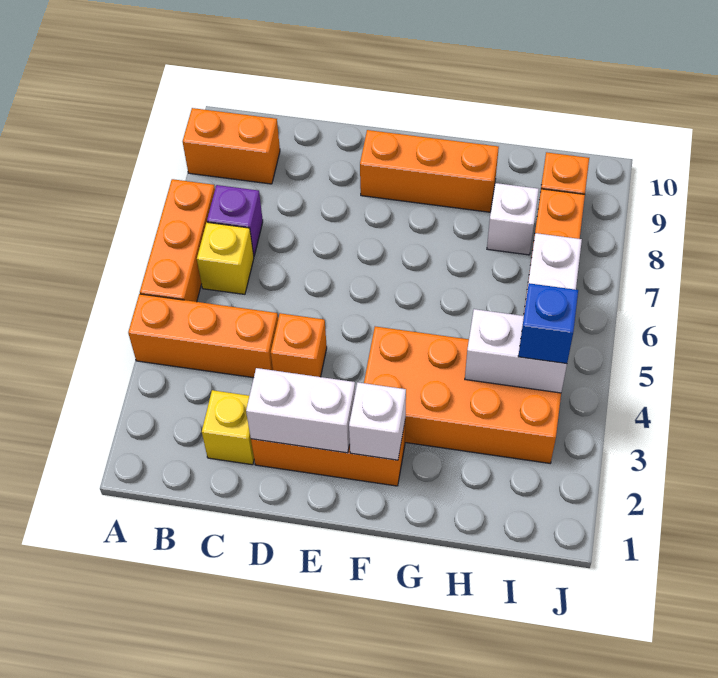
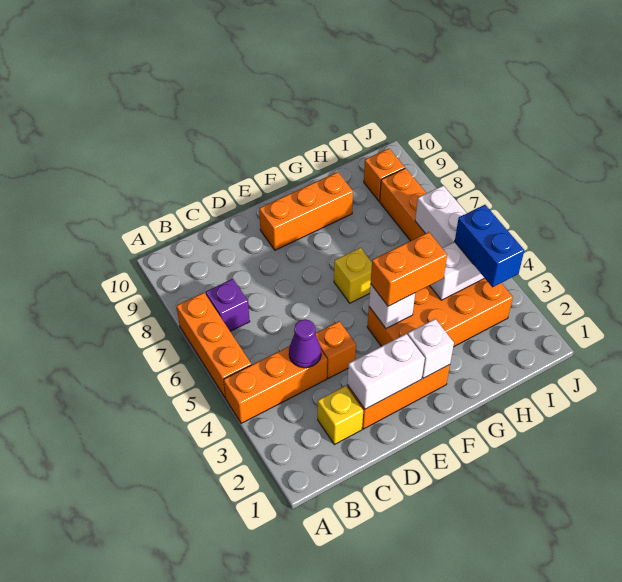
orange 1x2 brick [183,108,280,184] -> orange 1x2 brick moved to [371,232,447,306]
yellow 1x1 brick [197,222,254,294] -> yellow 1x1 brick moved to [334,248,372,303]
none -> purple 1x1 cone [289,319,321,368]
white 1x1 brick [487,183,539,255] -> white 1x1 brick moved to [369,284,415,328]
blue 1x1 brick [518,283,578,364] -> blue 1x2 brick [455,205,524,287]

